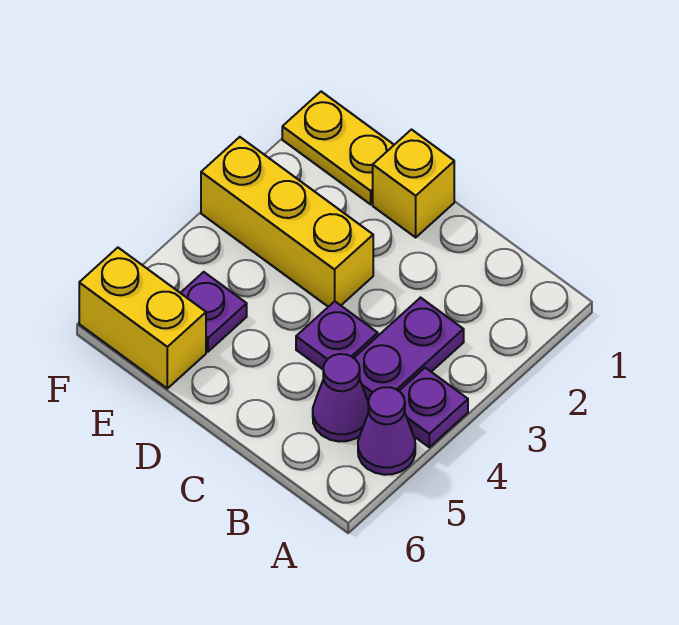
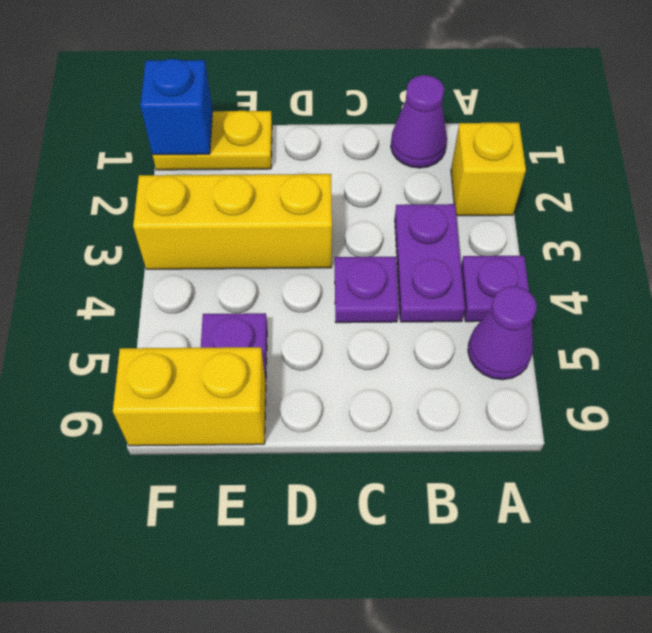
purple 1x1 cone [313,354,369,441] -> purple 1x1 cone moved to [391,75,447,168]
yellow 1x1 brick [373,130,454,237] -> yellow 1x1 brick moved to [451,123,526,216]
none -> blue 1x1 brick [140,59,213,155]

